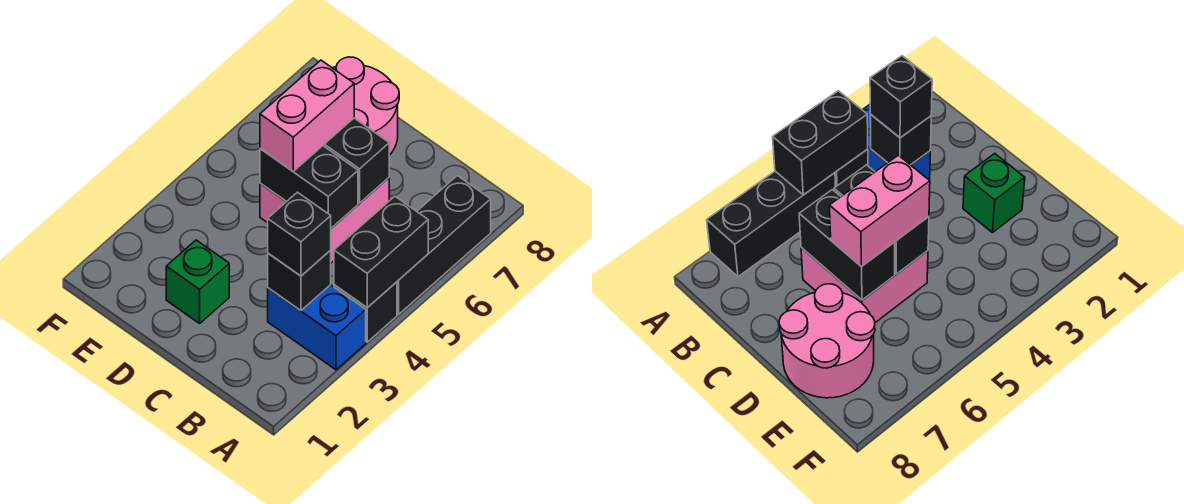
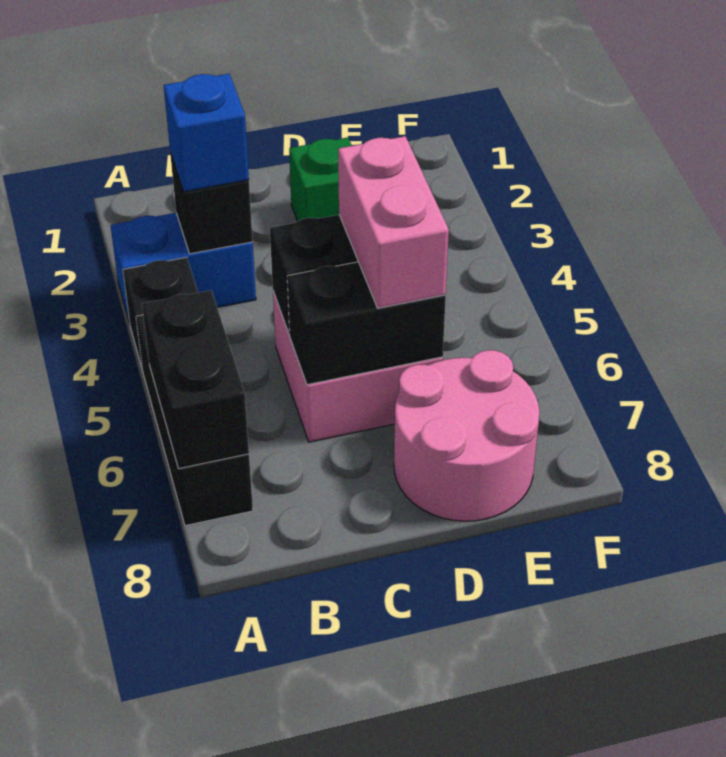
black 1x2 brick [334,196,428,308] -> black 1x2 brick moved to [142,290,249,469]
black 1x1 brick [268,192,331,276] -> blue 1x1 brick [164,74,249,192]

